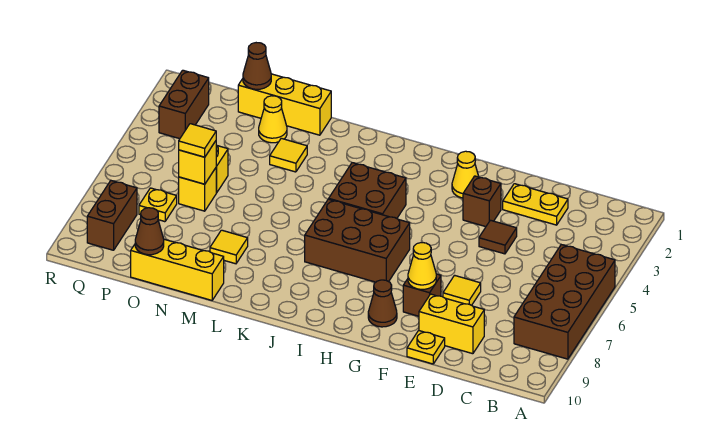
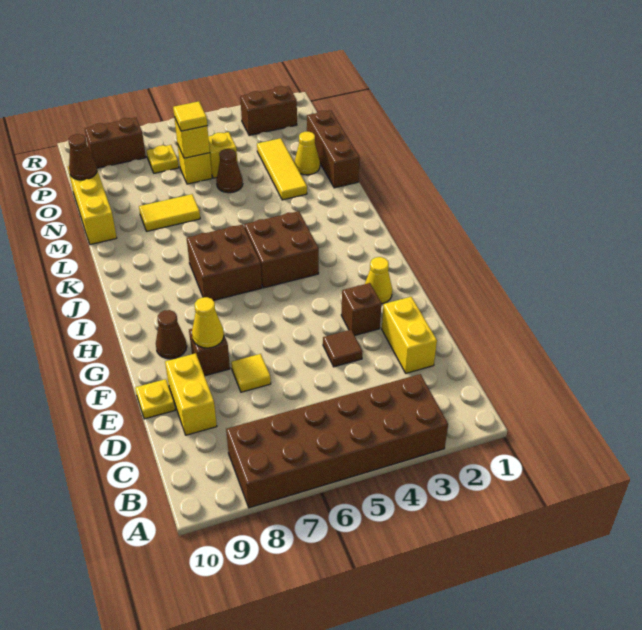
brown 2x4 brick [514,245,615,359] -> brown 2x6 brick [226,374,448,508]
yellow 1x2 plate [503,184,568,225] -> yellow 1x2 brick [382,297,437,373]
brown 2x3 brick [305,199,410,282] -> brown 2x2 brick [187,224,262,301]
yellow 1x3 brick [238,74,331,135] -> brown 1x3 brick [307,110,359,188]
yellow 1x1 tile [270,138,307,172] -> yellow 1x3 tile [257,138,307,200]
yellow 1x1 tile [210,230,248,264] -> yellow 1x2 tile [139,194,200,231]
brown 1x1 cone [243,43,271,89] -> brown 1x1 cone moved to [216,149,243,193]

